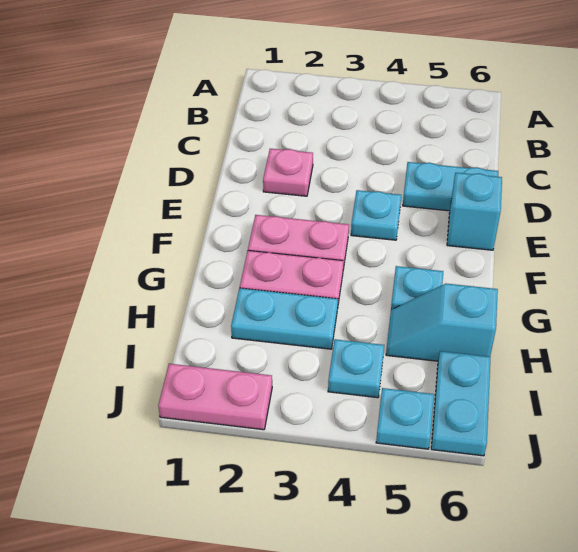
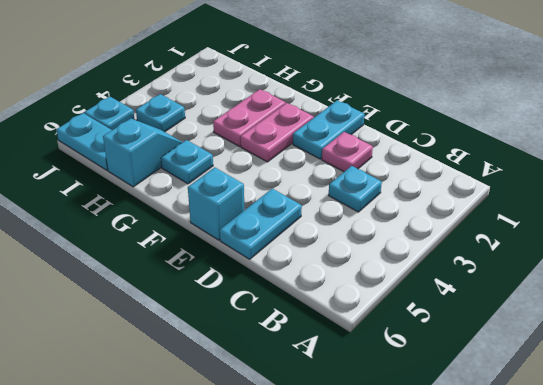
cyan 1x1 plate [351,190,401,240] -> cyan 1x1 plate moved to [329,166,382,212]
cyan 1x2 plate [231,288,338,349] -> cyan 1x2 plate moved to [293,100,365,159]
pink 1x2 plate [158,364,272,430] -> none

